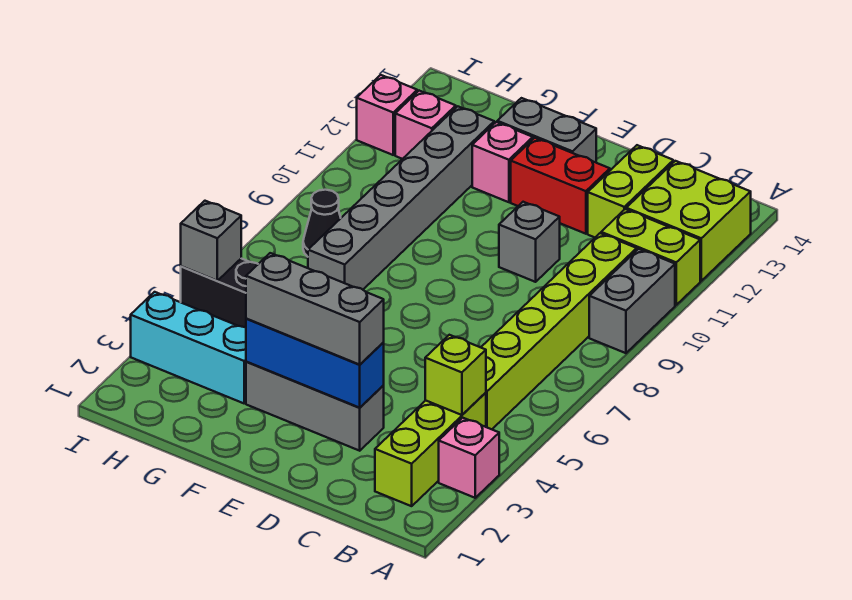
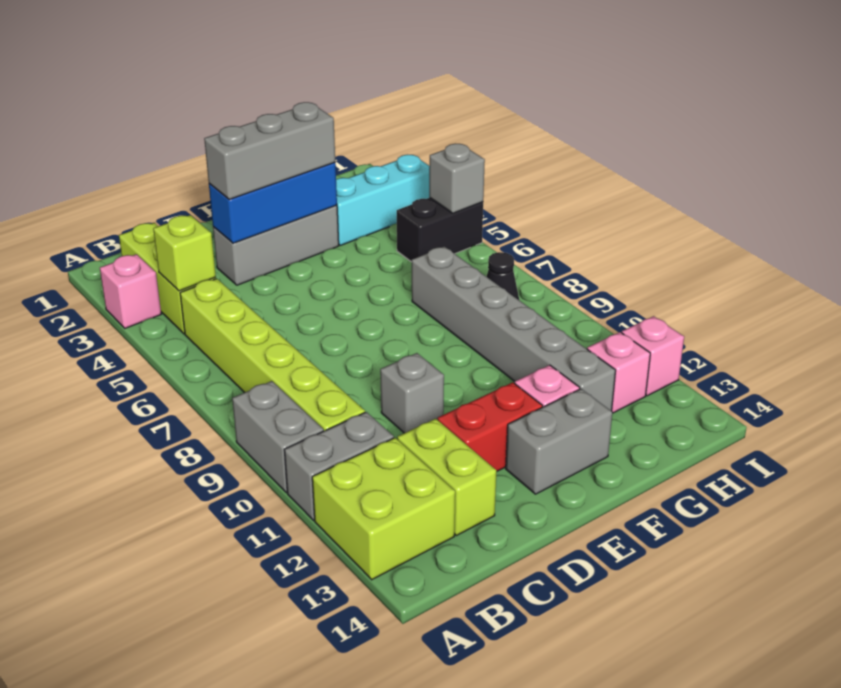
lime 1x2 brick [601,209,700,305] -> grey 1x2 brick [284,412,394,520]

